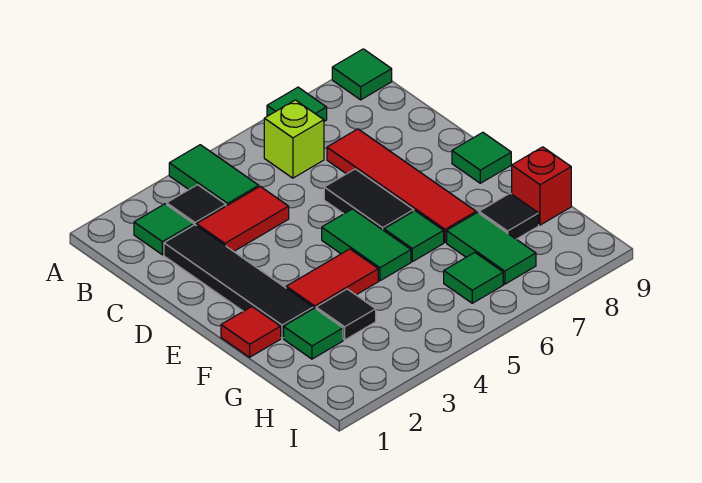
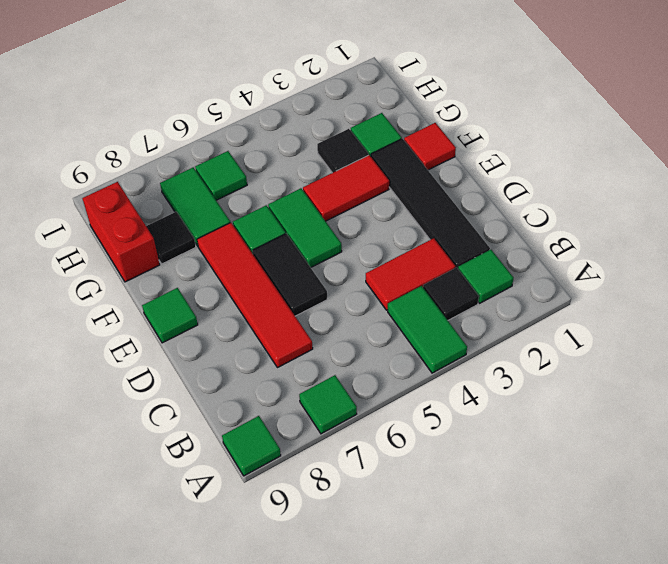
lime 1x1 brick [264,100,324,178] -> none
red 1x1 brick [512,147,571,225] -> red 1x2 brick [82,182,160,282]

